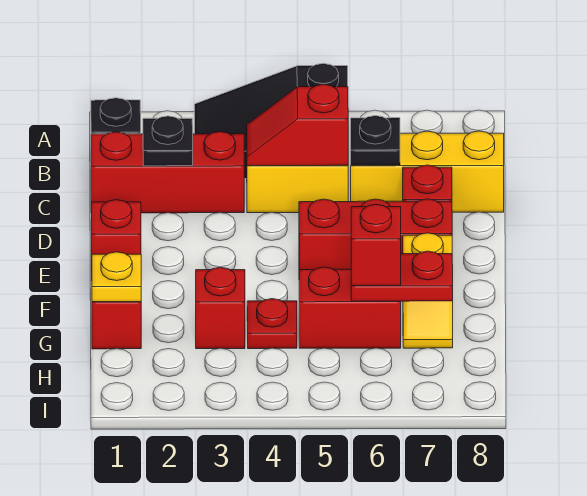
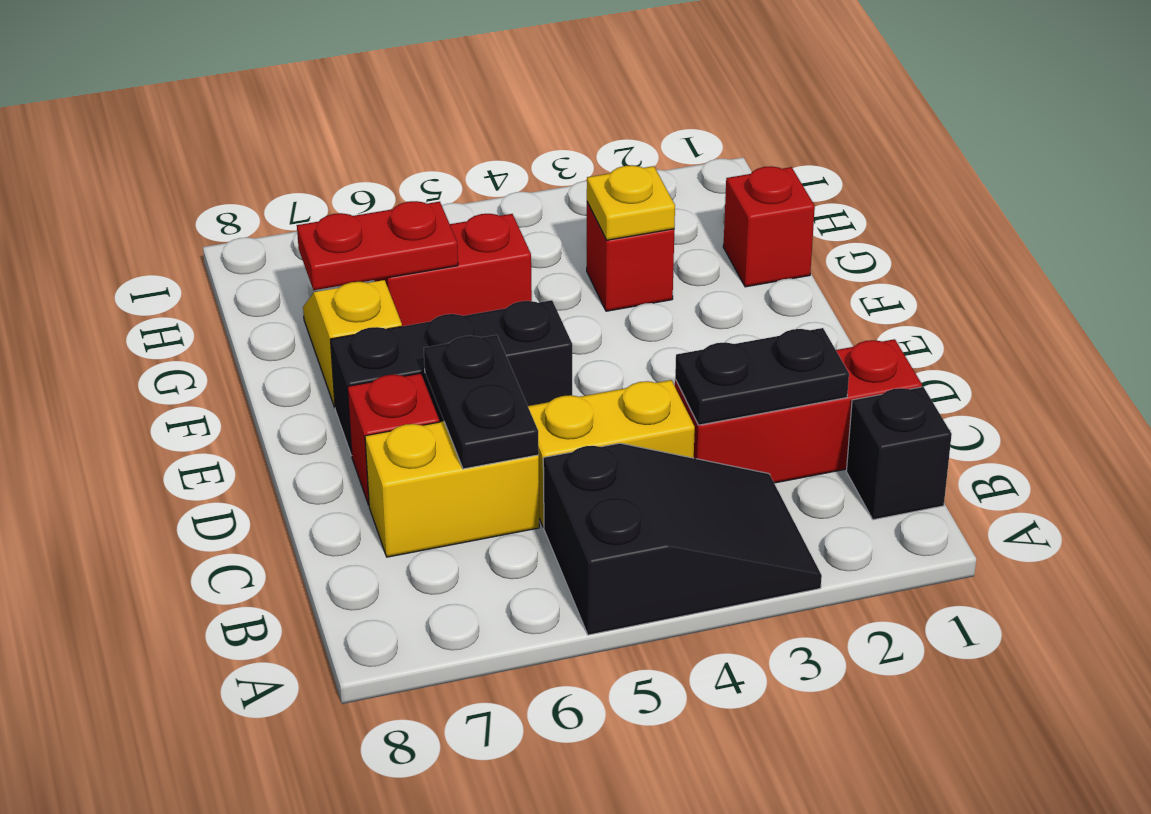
black 1x1 plate [143,116,193,166] -> black 1x2 plate [675,328,849,425]
red 1x2 slope [247,84,348,166] -> none
yellow 1x3 brick [351,131,504,212] -> yellow 1x2 brick [365,421,539,557]
black 1x1 plate [351,116,400,165] -> black 1x2 plate [424,335,539,469]
red 1x1 brick [92,200,141,254] -> none
red 1x3 brick [299,199,452,270] -> black 1x3 brick [331,300,572,456]
yellow 1x1 plate [92,252,141,302] -> yellow 1x1 plate moved to [587,165,675,240]
red 1x1 plate [247,299,297,349] -> none
red 1x1 brick [351,204,401,286] -> none

